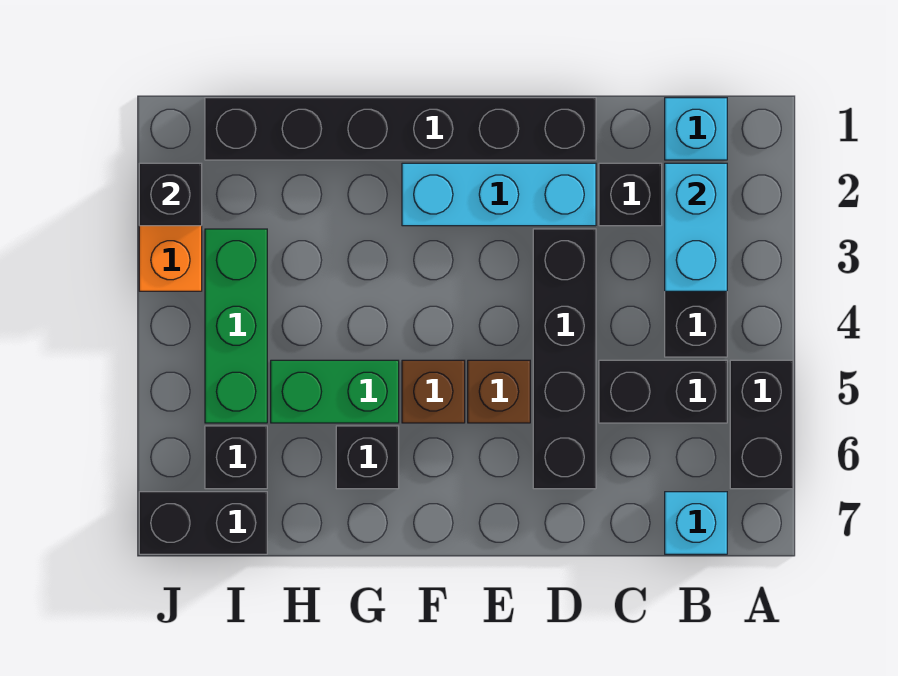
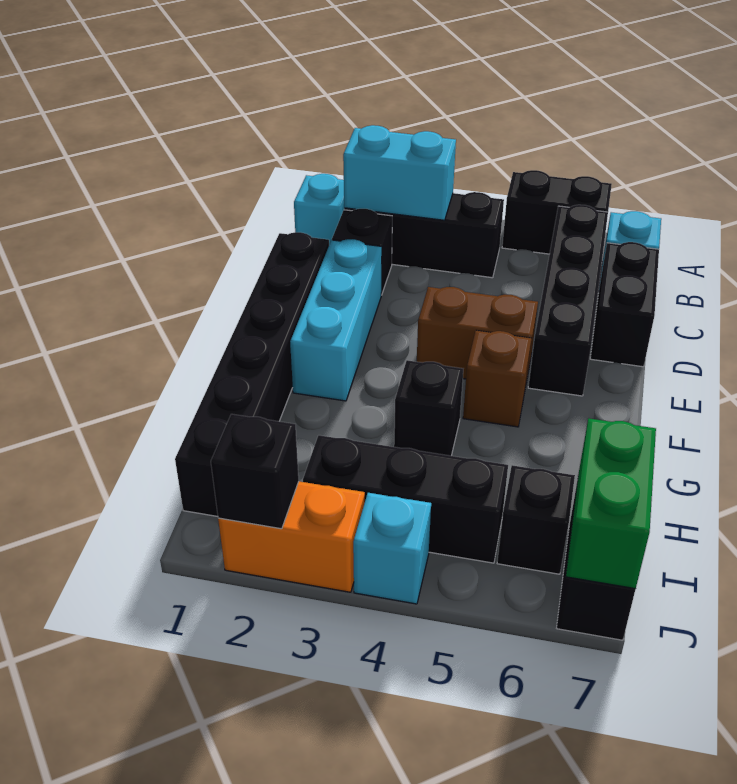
black 1x2 brick [599,360,727,423] -> black 1x2 brick moved to [590,242,659,367]
black 1x4 brick [533,229,596,489] -> black 1x4 brick turned to [528,205,608,396]
brown 1x1 brick [468,360,530,423] -> brown 1x2 brick [417,287,538,382]
green 1x2 brick [271,360,399,423] -> green 1x2 brick moved to [566,418,656,589]
black 1x1 brick [336,426,399,489] -> black 1x1 brick moved to [394,360,463,456]
green 1x3 brick [205,229,267,423] -> black 1x3 brick [303,435,508,563]
none -> cyan 1x1 brick [353,493,431,604]

